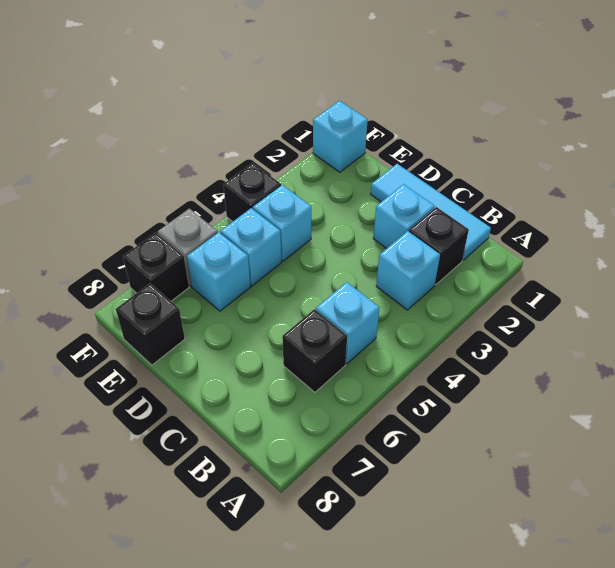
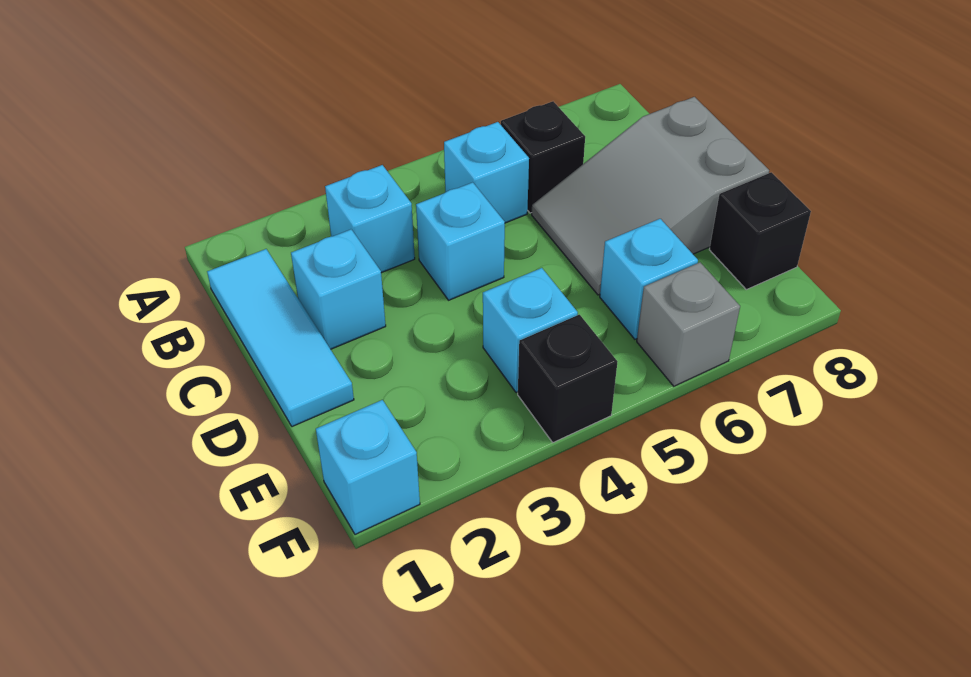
black 1x1 brick [409,207,469,285] -> none
none -> grey 2x3 slope [532,97,769,295]
cyan 1x1 brick [221,208,281,286] -> cyan 1x1 brick moved to [416,182,505,300]
black 1x1 brick [123,233,189,301] -> none

